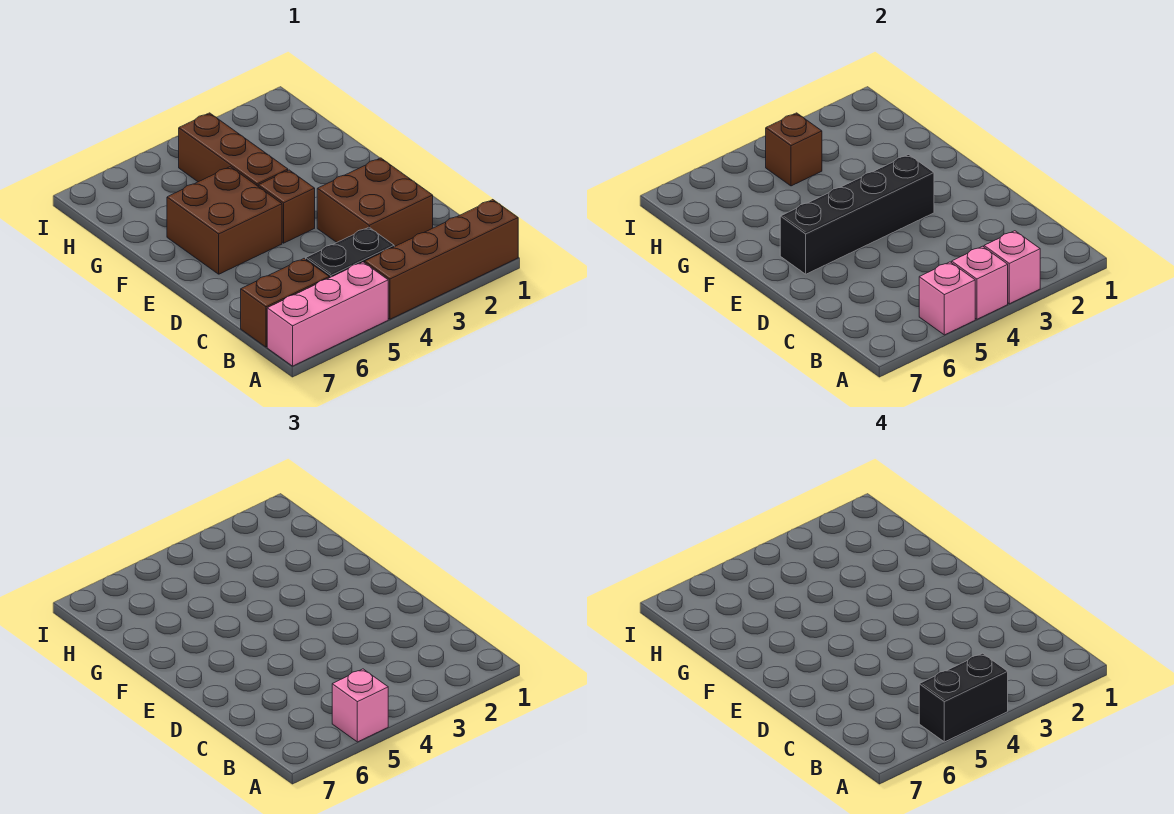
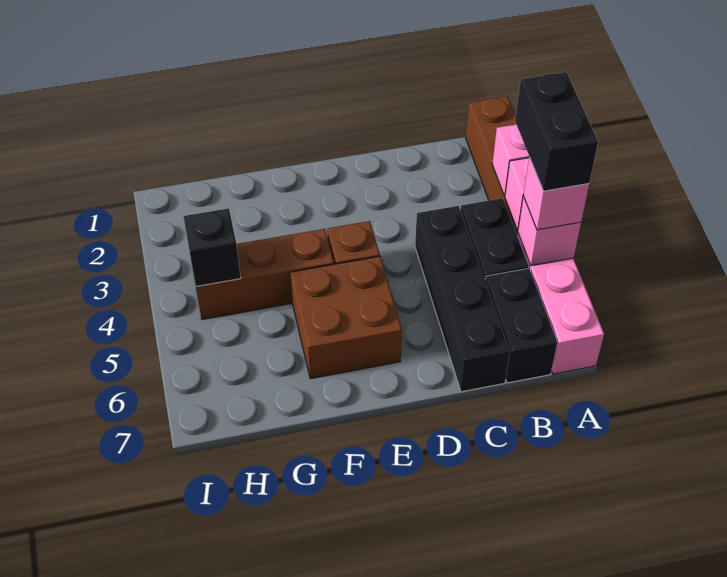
brown 1x2 brick [241,259,329,347] -> black 1x2 brick [485,268,557,383]
brown 2x2 brick [317,158,433,247] -> none
black 1x4 brick [780,155,934,274] -> black 1x4 brick moved to [415,206,510,392]
brown 1x1 brick [766,113,822,186] -> black 1x1 brick [183,208,241,287]

